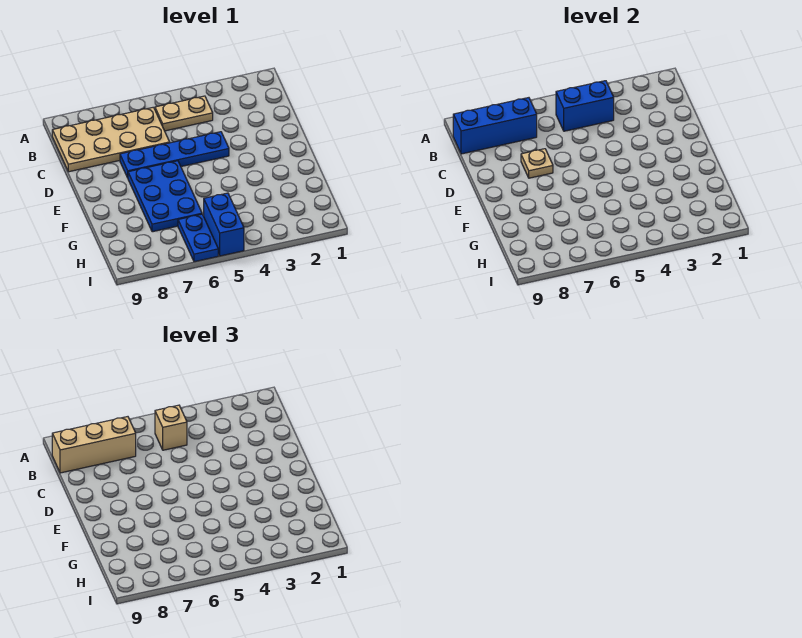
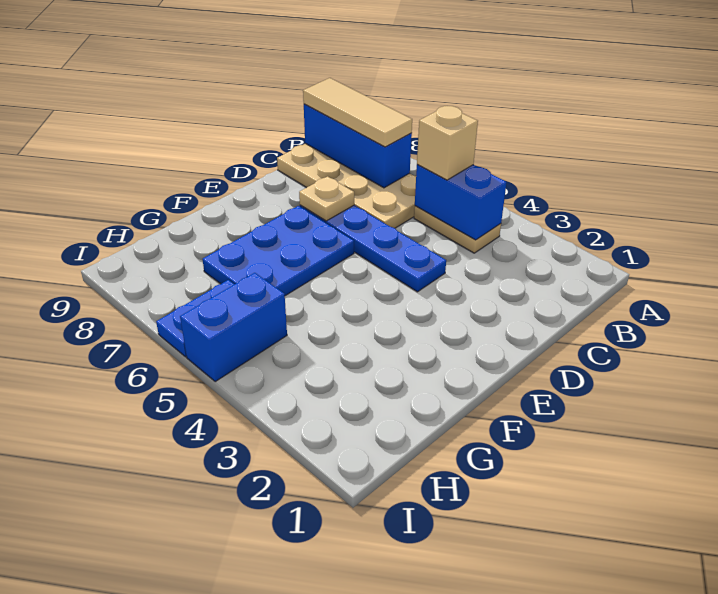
tan 1x3 brick [52,417,136,473] -> tan 1x3 tile [303,78,412,147]

